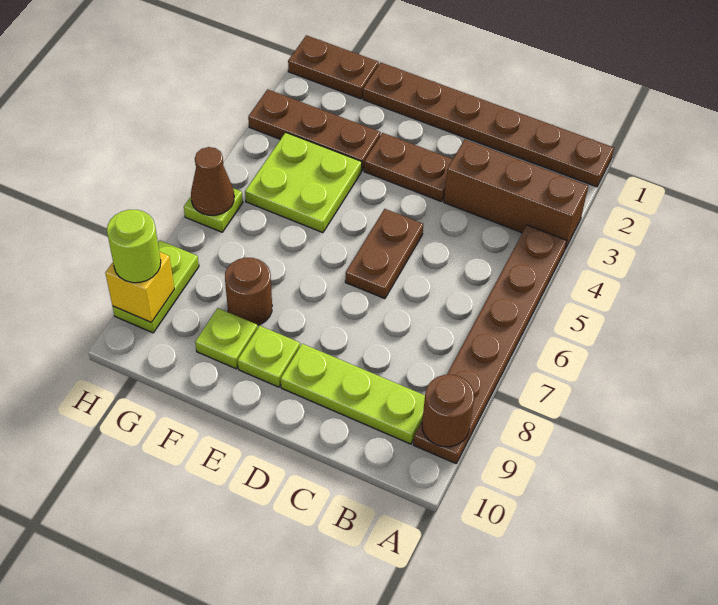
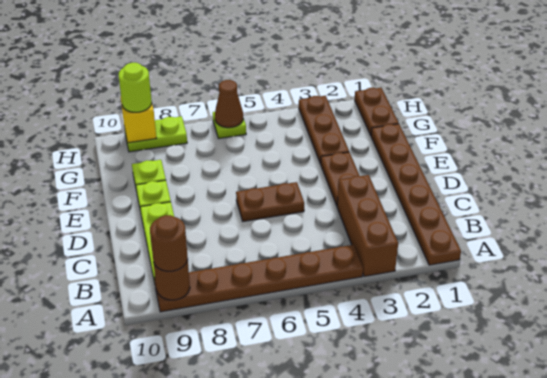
lime 2x2 plate [245,132,362,233] -> none
brown 1x1 round brick [225,258,272,325] -> brown 1x1 round brick moved to [150,215,188,271]

